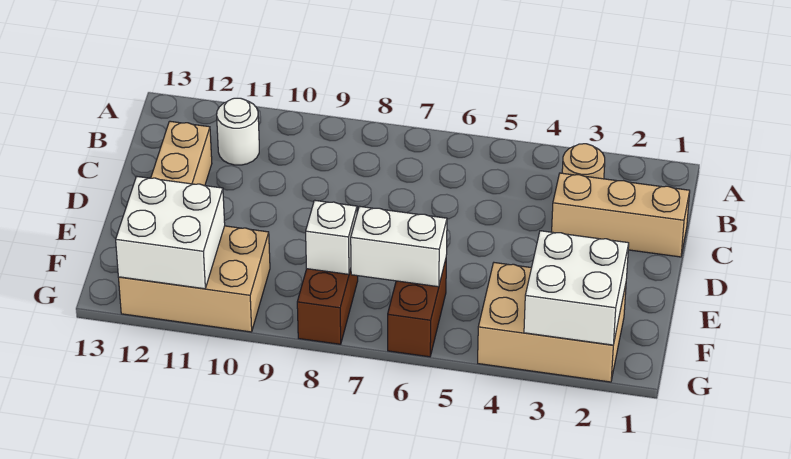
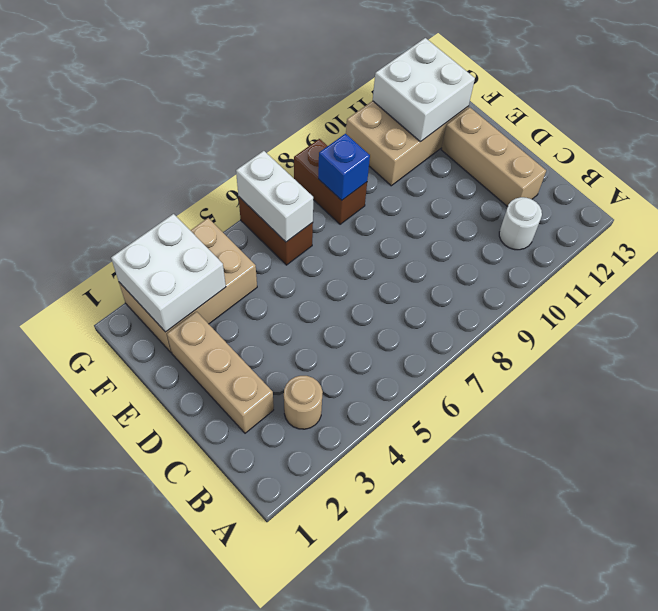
tan 1x3 brick [552,173,690,257] -> tan 1x3 brick turned to [167,312,274,433]
white 1x2 brick [351,206,447,287] -> white 1x2 brick turned to [236,151,313,242]
white 1x1 brick [306,200,357,274] -> blue 1x1 brick [318,134,370,200]

